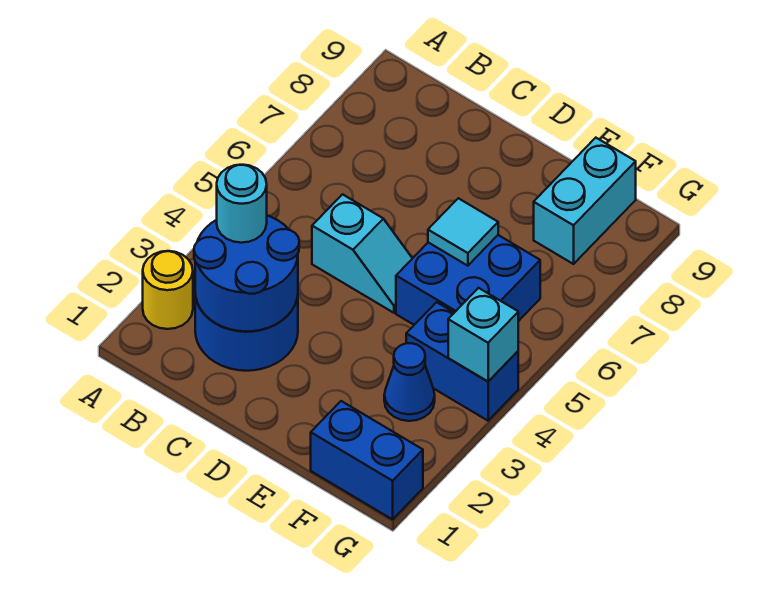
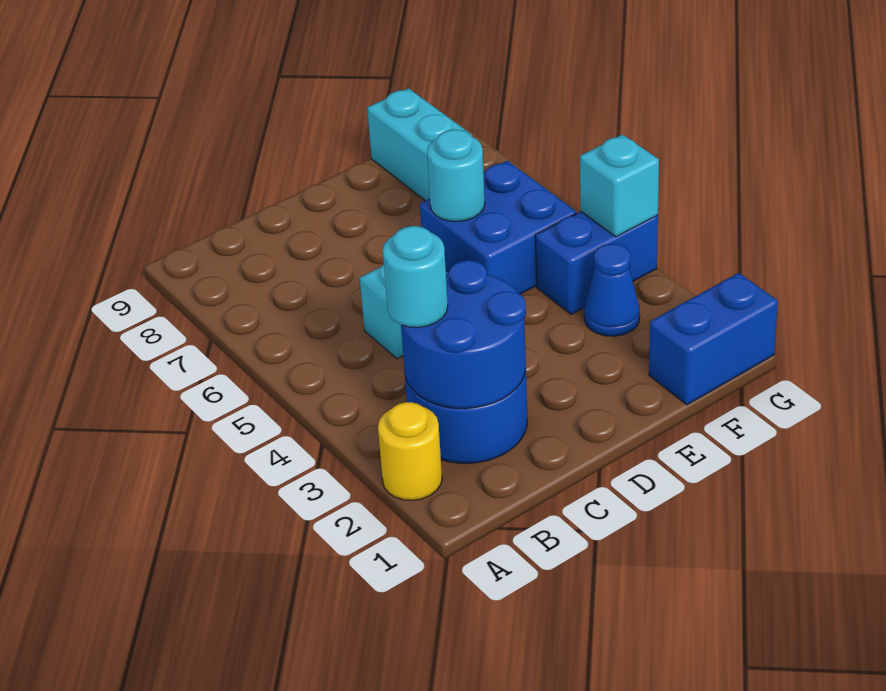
cyan 1x1 tile [428,198,498,266] -> cyan 1x1 round brick [427,130,485,221]

